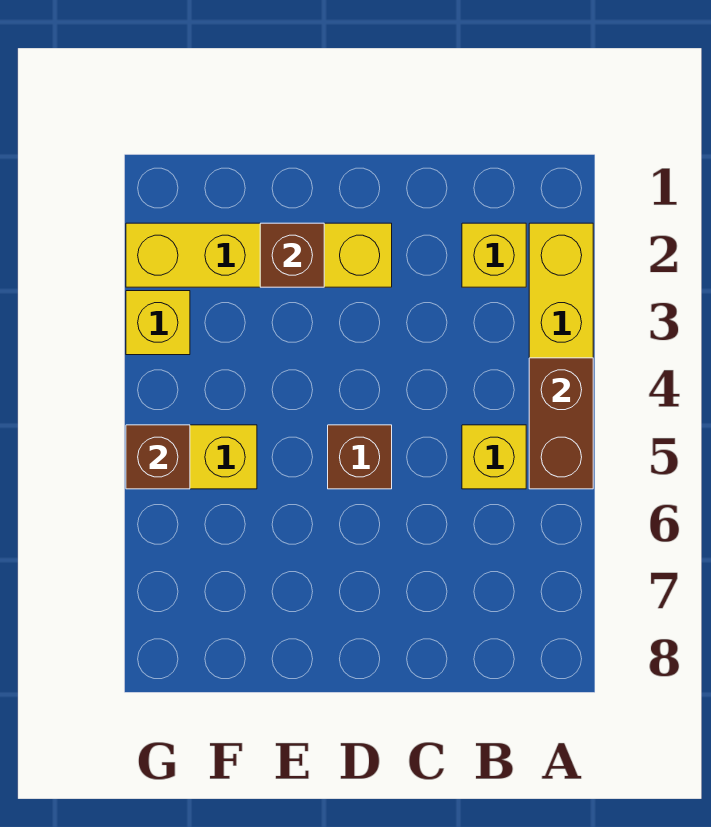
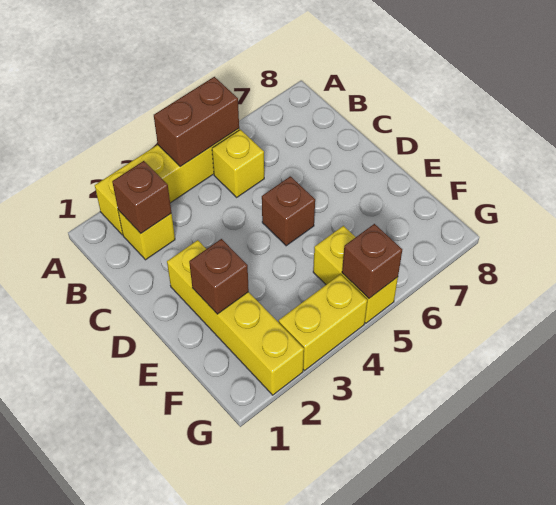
none -> brown 1x1 brick [112,161,172,233]
yellow 1x1 brick [126,291,190,355] -> yellow 1x2 brick [279,274,367,371]

